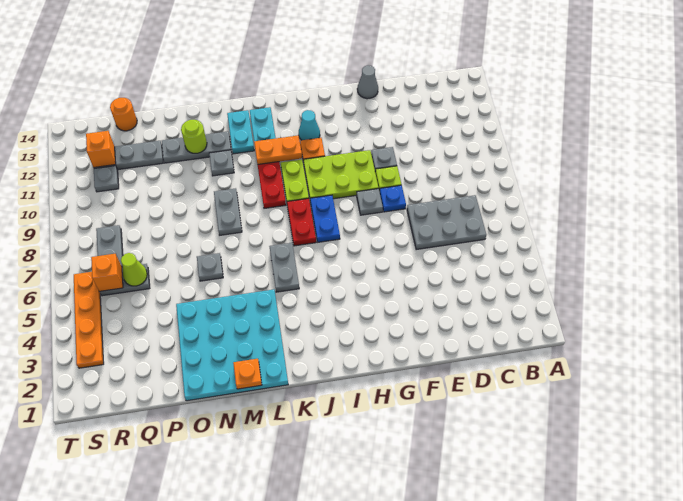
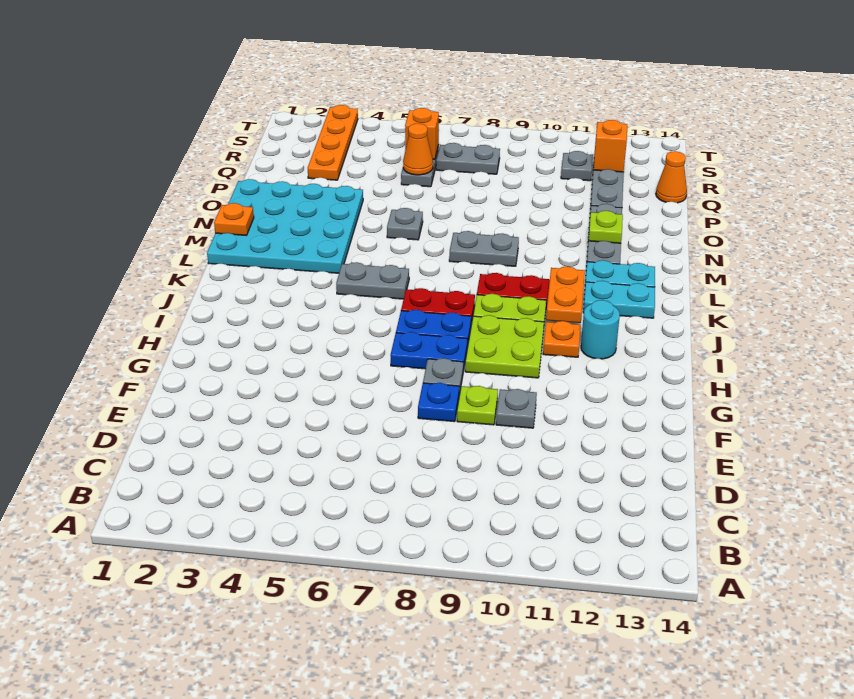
grey 2x3 plate [407,195,486,250] -> none
grey 1x1 cone [357,65,378,99] -> none
lime 2x3 plate [303,150,378,199] -> lime 2x2 plate [465,315,544,378]
none -> blue 1x2 plate [390,332,467,371]
cyan 1x1 cone [299,110,320,140] -> cyan 1x1 round brick [581,300,620,359]
grey 1x1 plate [209,150,234,176] -> none
lime 1x1 round brick [181,120,207,153] -> lime 1x1 plate [588,211,623,243]
lime 1x1 cone [121,253,147,286] -> orange 1x1 cone [403,124,433,175]
orange 1x1 round brick [110,98,137,131] -> orange 1x1 cone [656,151,687,203]
orange 1x4 plate [74,272,104,368] -> orange 1x4 plate turned to [308,105,358,180]

